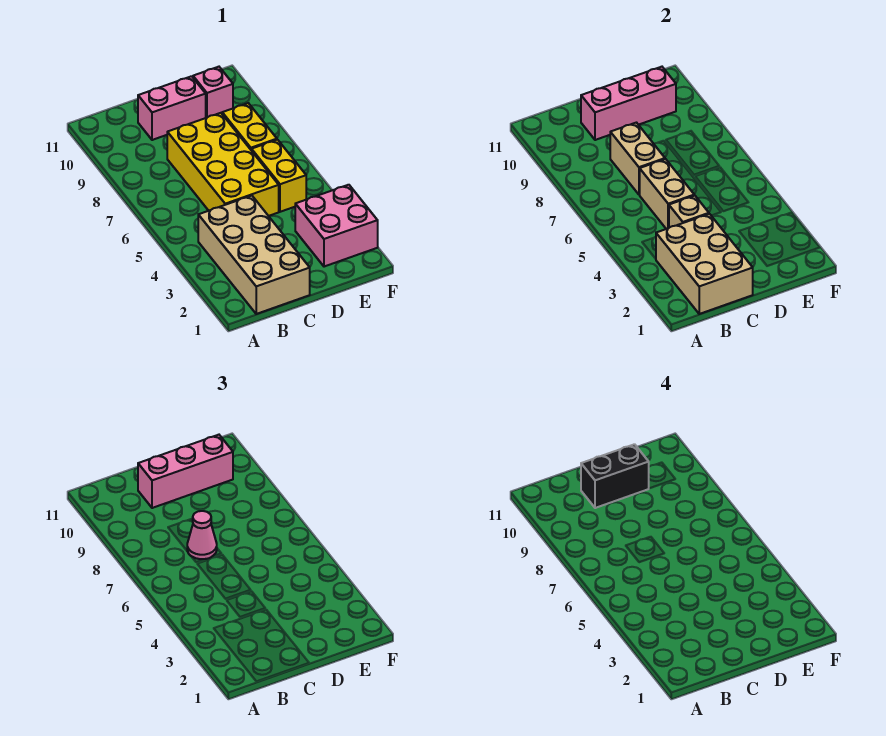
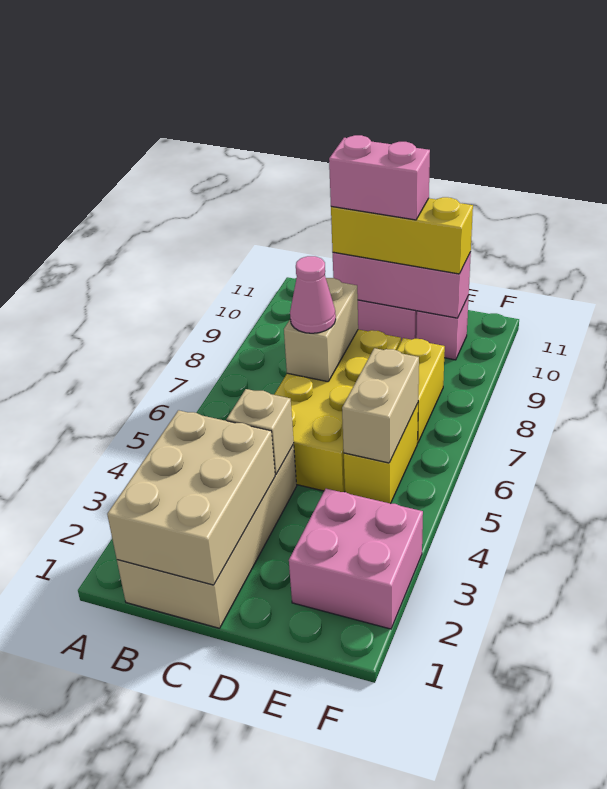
tan 1x2 brick [639,159,694,229] -> tan 1x2 brick moved to [342,348,419,463]
pink 1x3 brick [138,435,233,508] -> yellow 1x3 brick [331,197,473,274]
black 1x2 brick [581,444,649,508] -> pink 1x2 brick [329,135,430,220]

